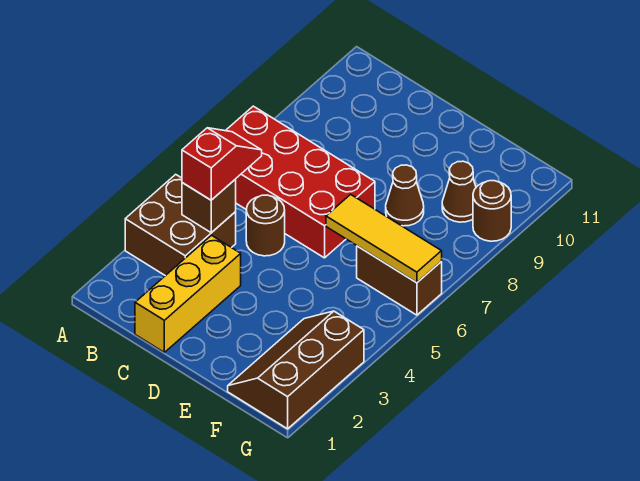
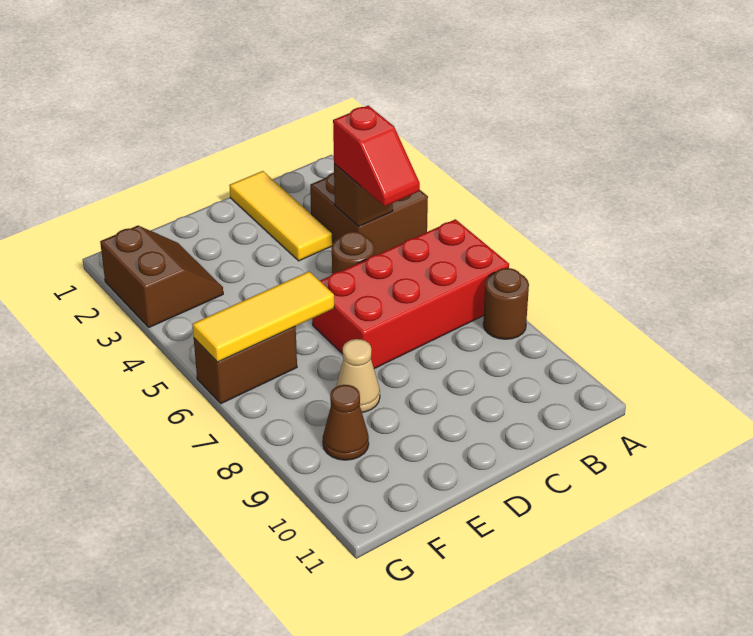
yellow 1x3 brick [135,235,241,352] -> yellow 1x3 tile [229,171,333,261]
brown 1x1 cone [386,165,424,226] -> tan 1x1 cone [336,339,380,412]
brown 2x3 slope [228,311,364,429] -> brown 2x2 slope [100,226,223,327]
brown 1x1 round brick [473,181,511,241] -> brown 1x1 round brick moved to [483,268,529,339]

